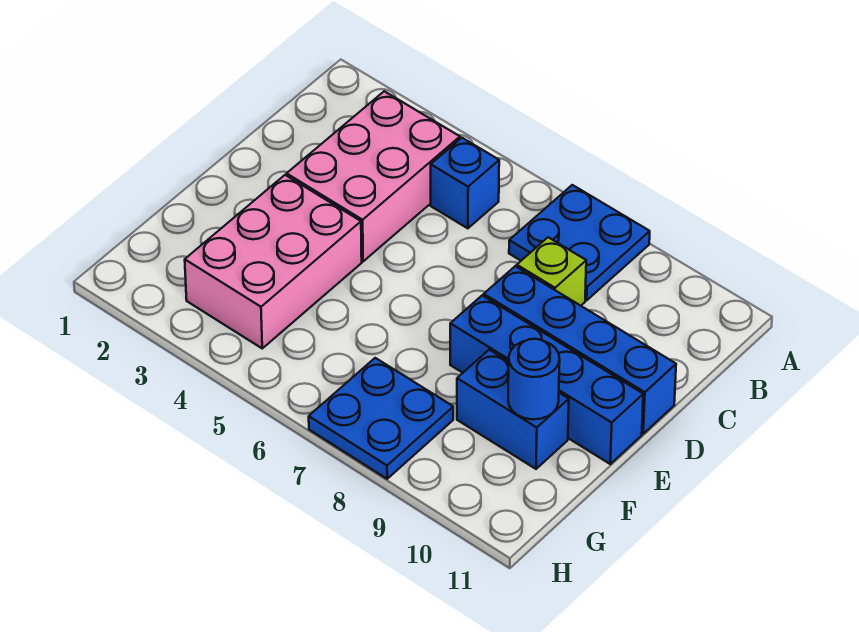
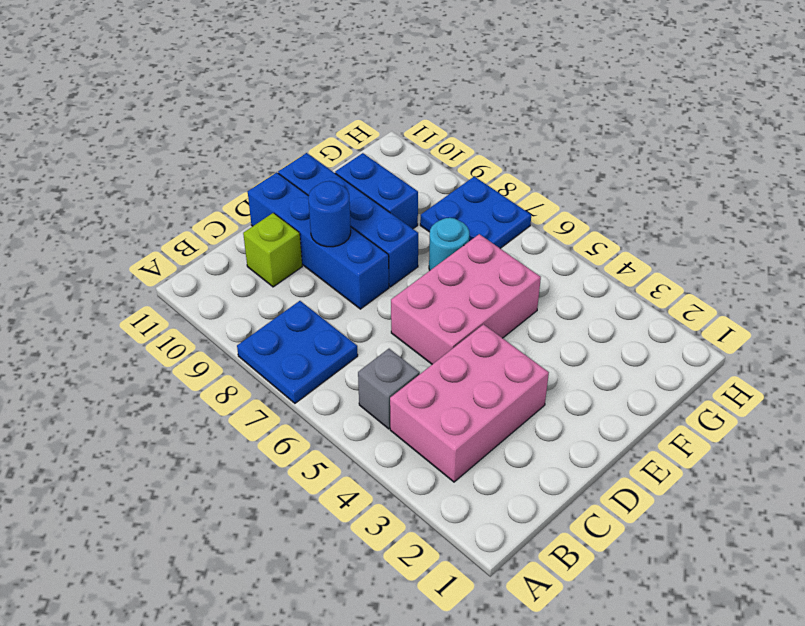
blue 1x1 brick [431,138,499,228] -> grey 1x1 brick [358,349,420,429]
lime 1x1 brick [517,237,586,306] -> lime 1x1 brick moved to [243,213,302,287]
pink 2x3 brick [185,175,362,348] -> pink 2x3 brick moved to [391,234,541,364]
none -> cyan 1x1 round brick [429,218,469,270]
blue 1x1 round brick [508,339,560,419] -> blue 1x1 round brick moved to [308,181,351,247]

